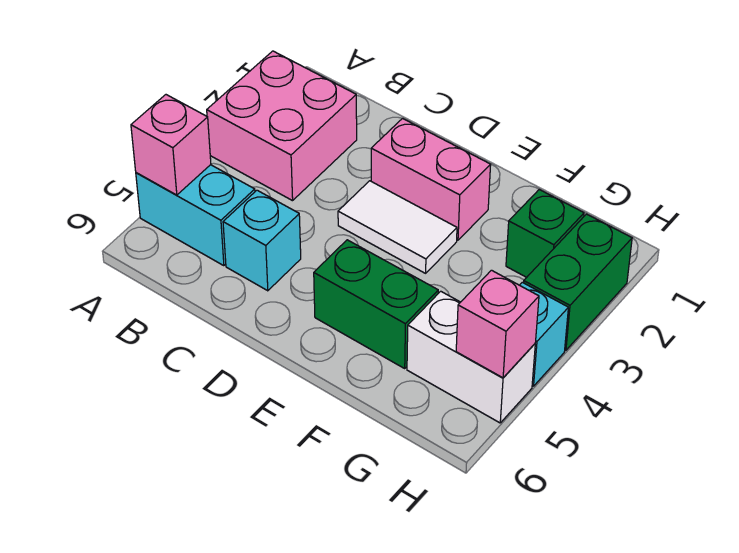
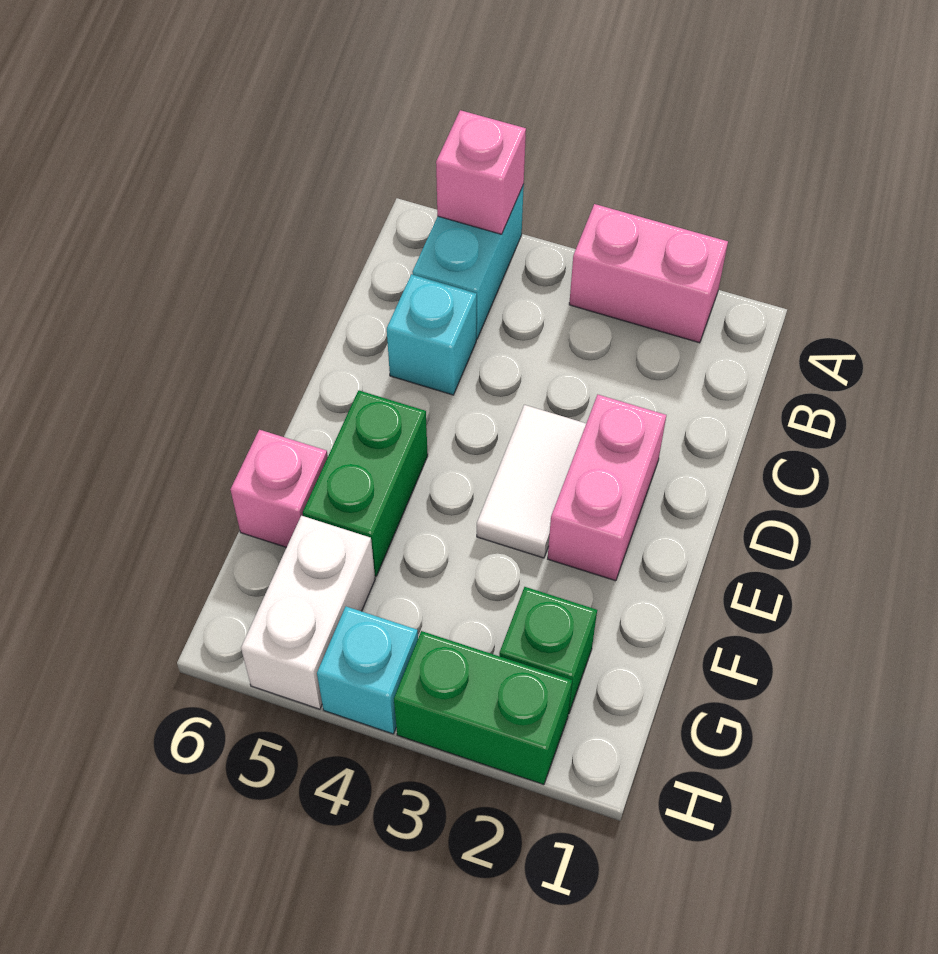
pink 2x2 brick [207,51,357,201] -> pink 1x2 brick [569,204,728,343]
pink 1x1 brick [456,270,539,378] -> pink 1x1 brick moved to [230,430,328,547]

